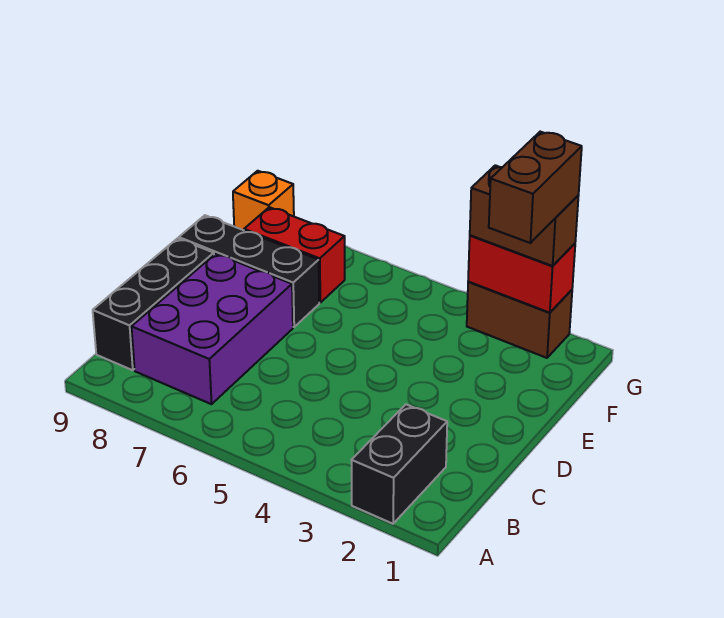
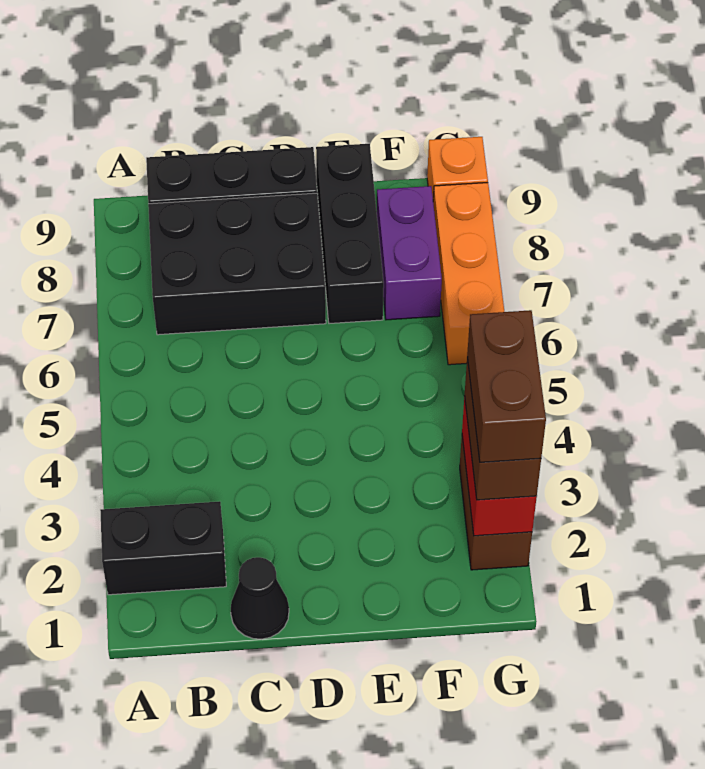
purple 2x3 brick [132,254,293,404] -> black 2x3 brick [148,193,326,335]
none -> black 1x1 cone [231,557,289,639]
brown 1x2 brick [489,132,582,243] -> brown 1x2 brick turned to [467,310,546,462]
red 1x2 brick [244,207,345,303] -> purple 1x2 brick [377,186,442,320]
none -> orange 1x3 brick [433,183,504,365]

